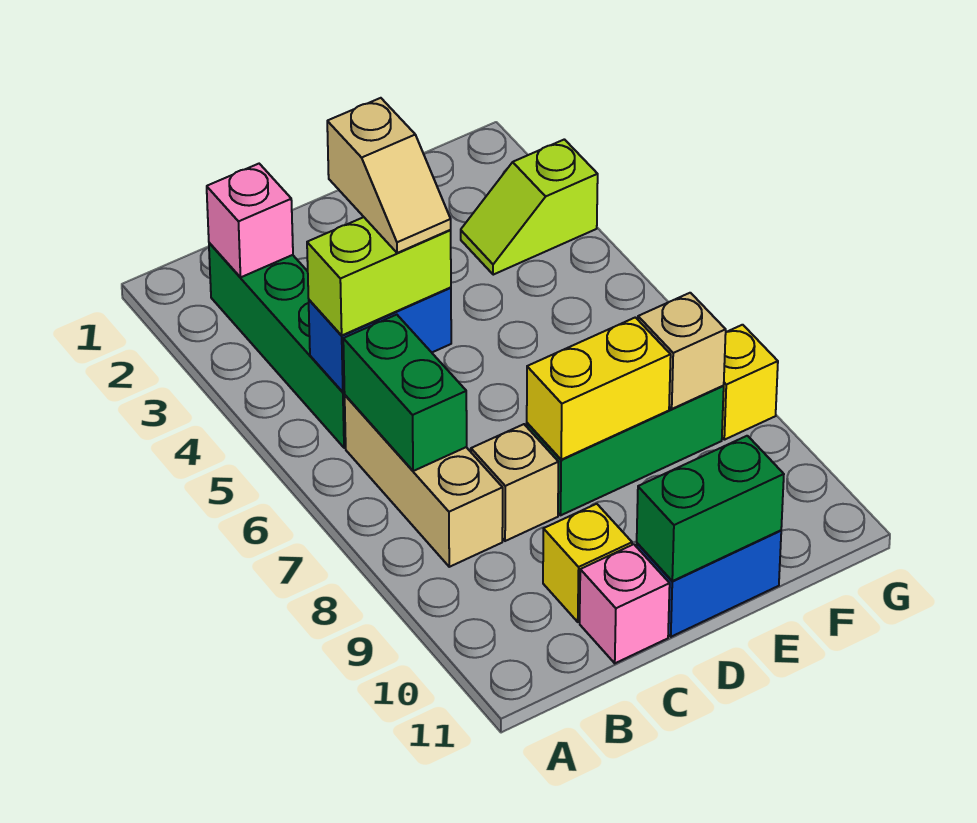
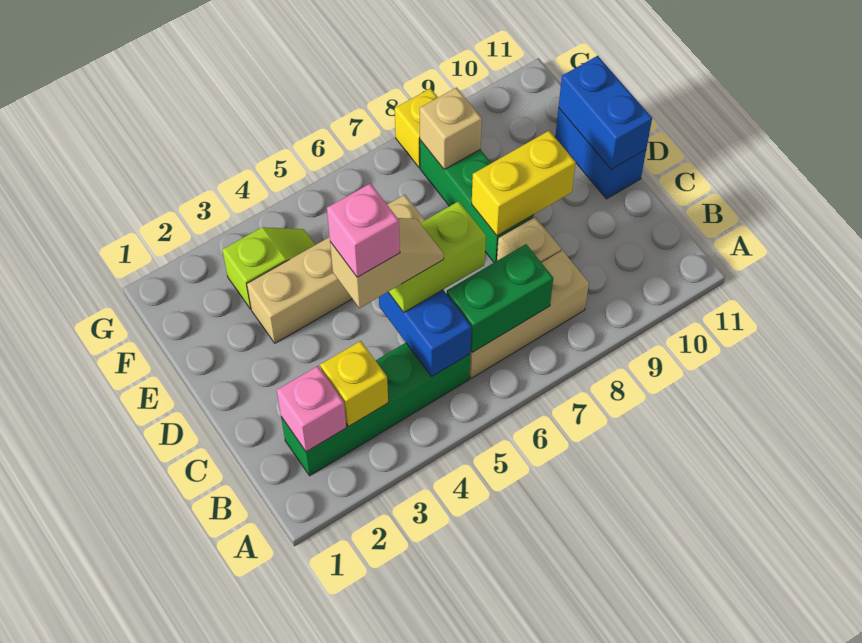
lime 1x2 brick [307,217,451,336] -> lime 1x2 brick turned to [388,201,486,312]
yellow 1x1 brick [543,504,632,622] -> yellow 1x1 brick moved to [320,341,388,426]
pink 1x1 brick [580,544,670,663] -> pink 1x1 brick moved to [327,183,400,277]
yellow 1x2 brick [527,317,671,460] -> yellow 1x2 brick turned to [472,131,576,236]
green 1x2 brick [637,436,784,581] -> blue 1x2 brick [558,56,652,169]
none -> tan 1x4 brick [247,195,425,343]
lime 1x2 slope [461,139,598,275] -> lime 1x2 slope turned to [222,227,315,309]

